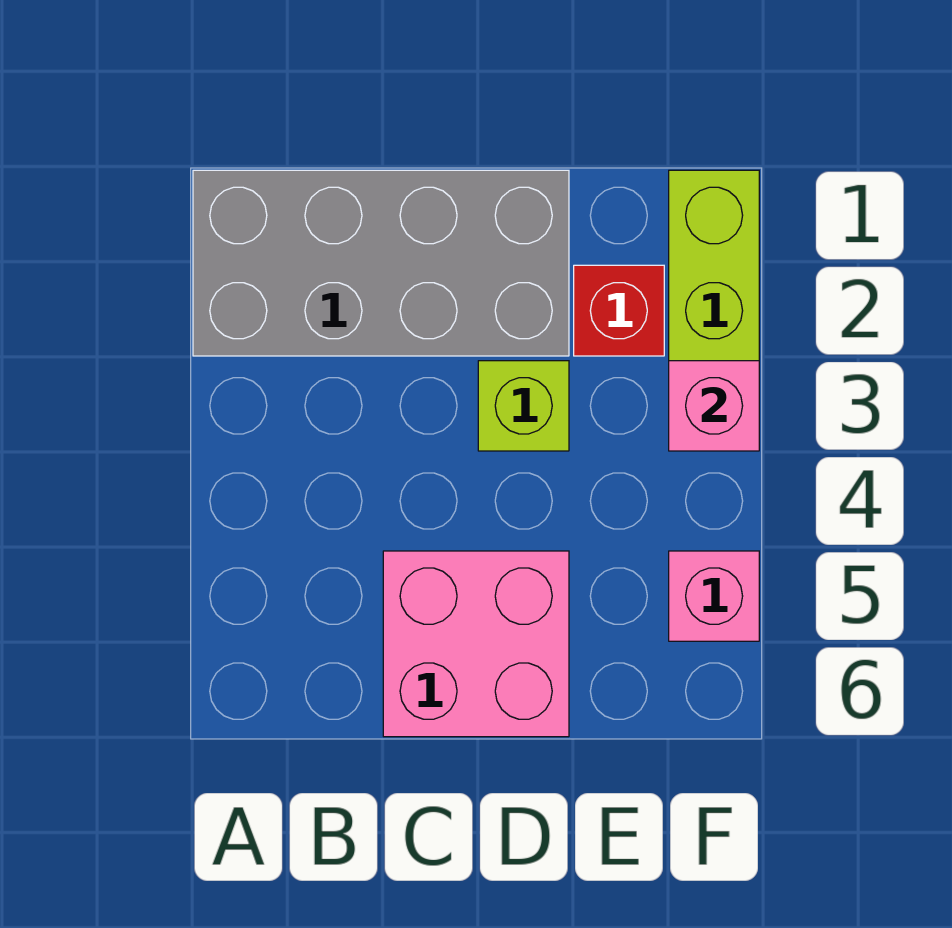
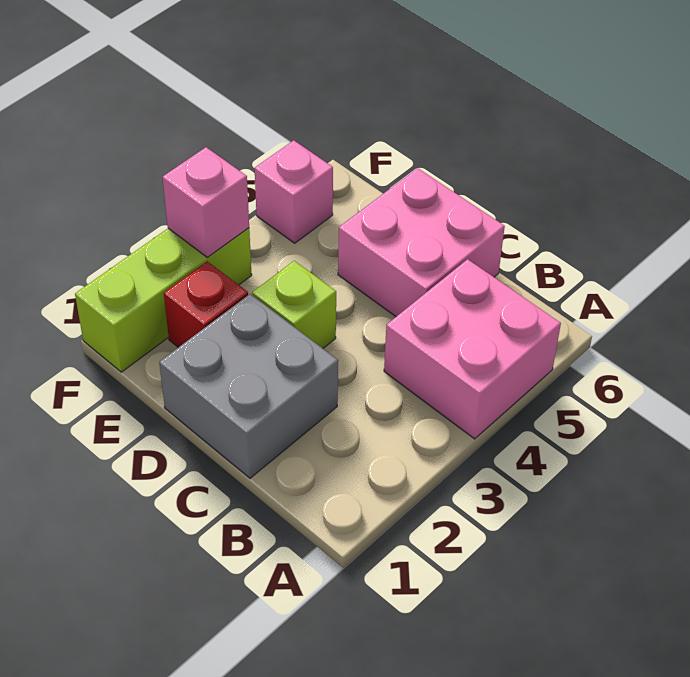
grey 2x4 brick [193,170,569,356] -> grey 2x2 brick [159,294,338,478]
none -> pink 2x2 brick [384,259,561,439]

